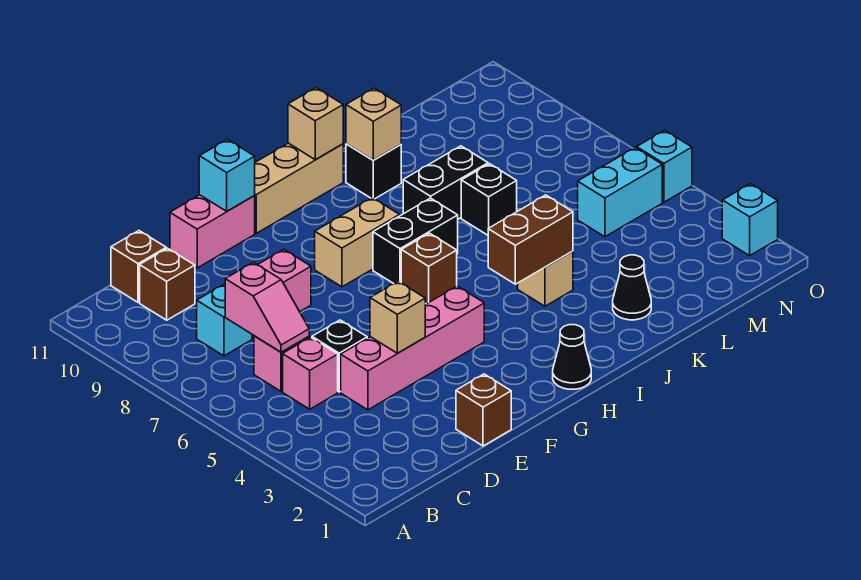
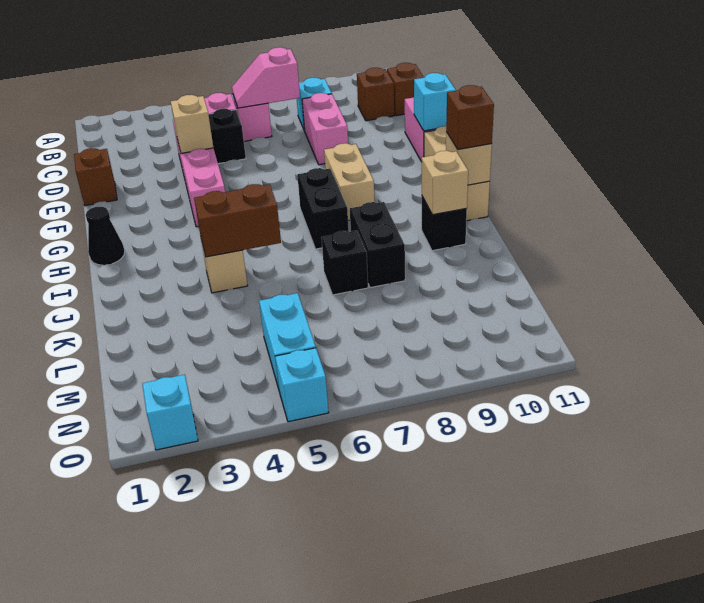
brown 1x1 brick [401,233,457,304] -> brown 1x1 brick moved to [446,85,494,150]
brown 1x2 brick [488,195,573,284] -> brown 1x2 brick turned to [194,184,281,257]
black 1x1 cone [613,255,651,320] -> none

